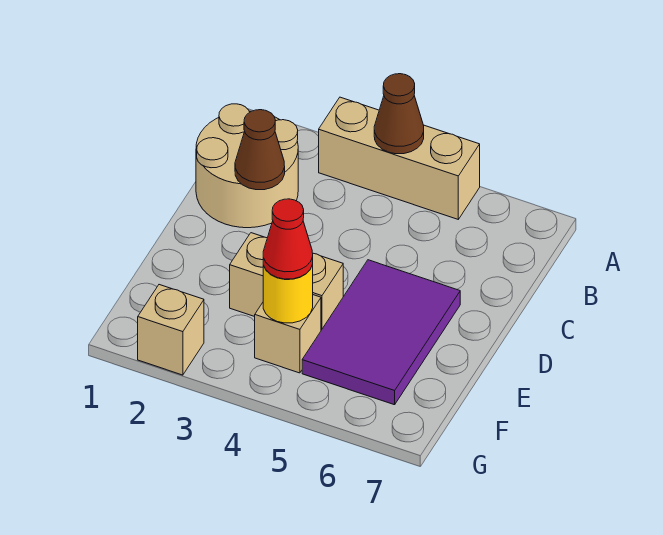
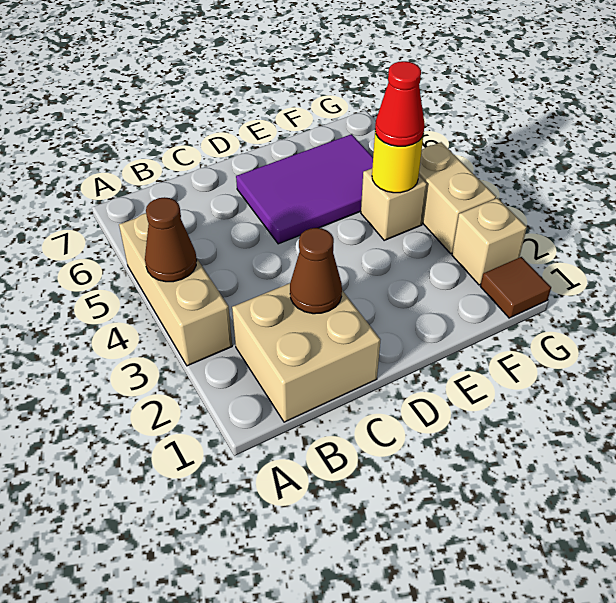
tan 2x2 round brick [196,104,298,228] -> tan 2x2 brick [232,283,380,422]
tan 1x2 brick [230,233,343,330] -> tan 1x2 brick moved to [419,142,496,253]
none -> brown 1x1 tile [480,257,551,318]

